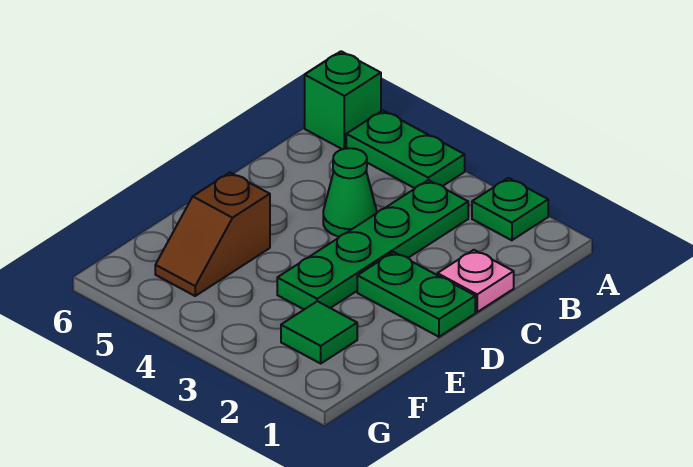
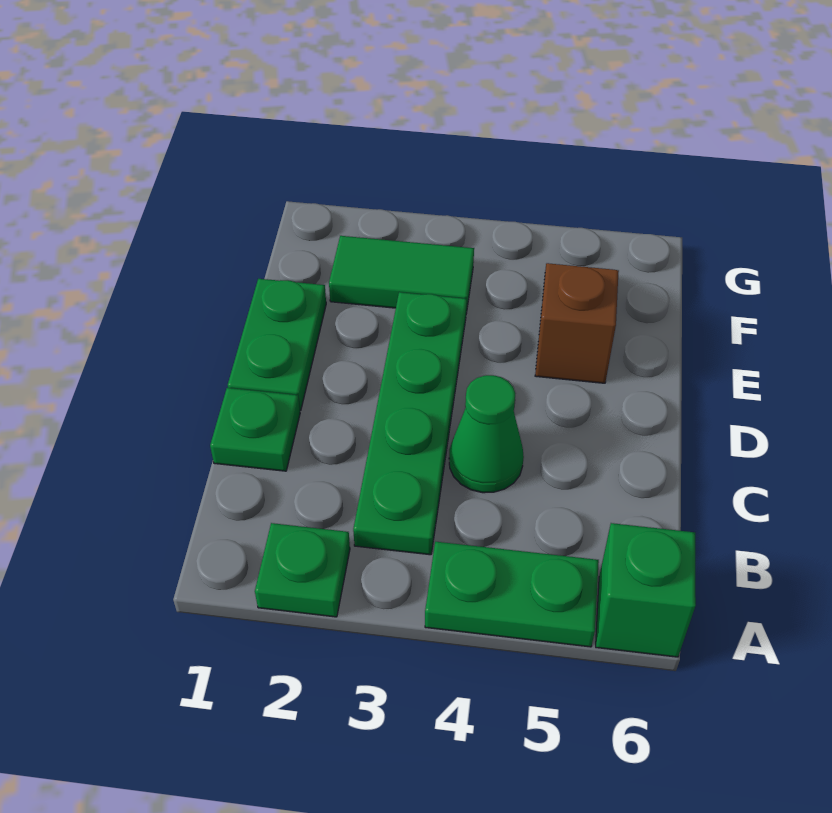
pink 1x1 plate [437,250,514,312] -> green 1x1 plate [210,388,300,471]
green 1x2 plate [357,252,475,337] -> green 1x2 plate turned to [228,279,326,411]
green 1x1 tile [281,301,357,363] -> green 1x2 tile [329,236,474,313]

